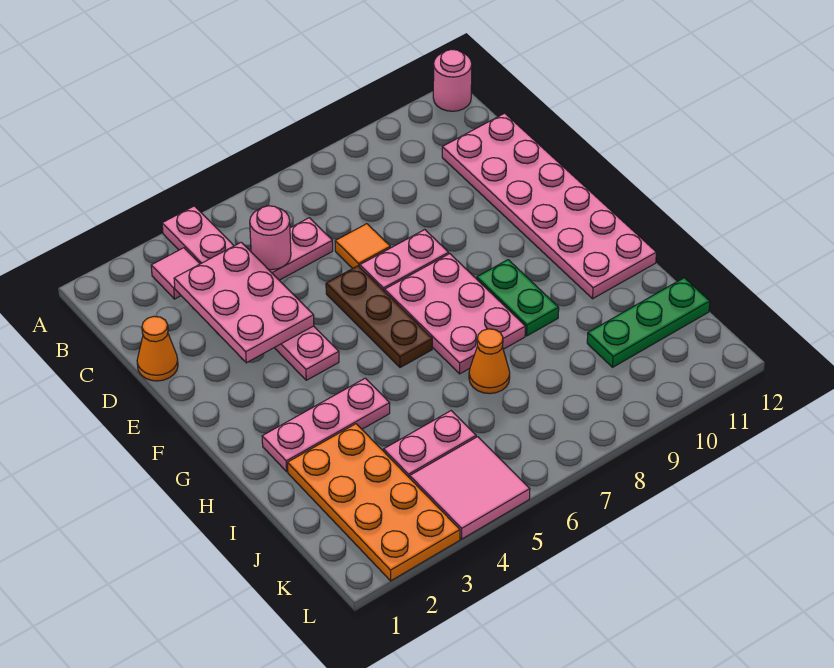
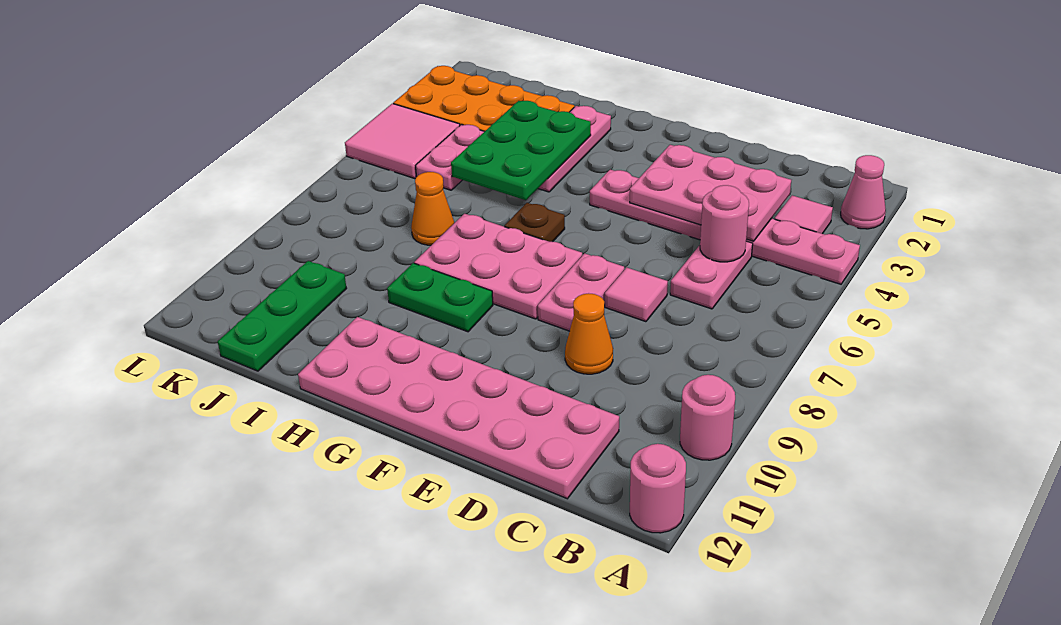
none -> pink 1x1 cone [841,155,886,229]
none -> pink 1x1 round brick [680,375,735,460]
orange 1x1 cone [137,316,178,381] -> orange 1x1 cone moved to [565,293,613,374]
orange 1x1 tile [335,224,390,268] -> pink 1x1 tile [604,267,668,322]
brown 1x3 plate [326,266,432,368] -> brown 1x1 plate [505,203,565,242]
none -> green 2x3 plate [451,101,591,200]

